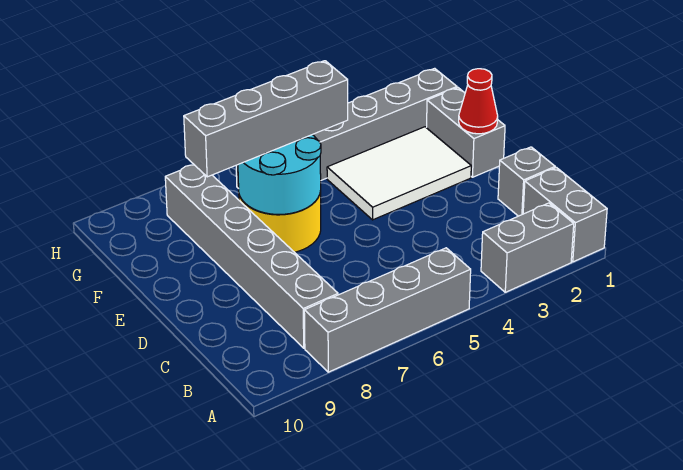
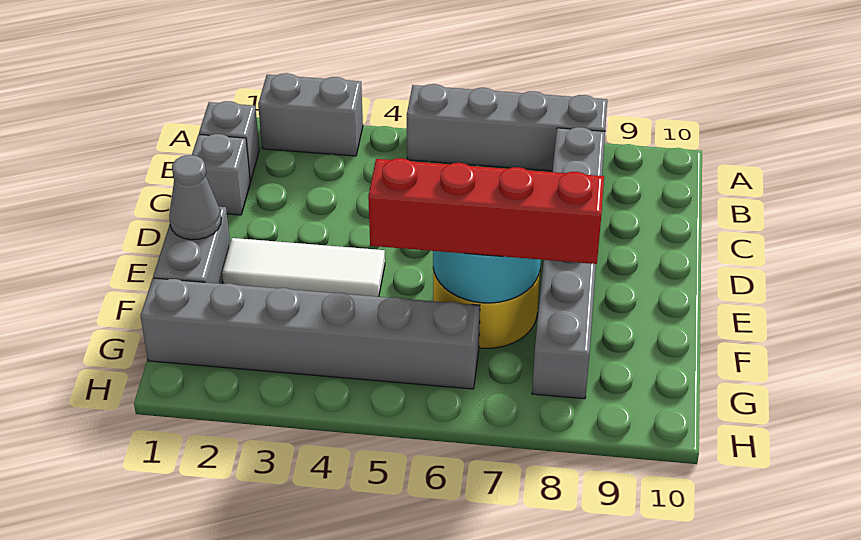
grey 1x2 brick [523,168,607,262] -> grey 1x1 brick [199,101,259,181]
red 1x1 cone [459,69,498,134] -> grey 1x1 cone [169,155,221,240]
white 2x3 tile [327,127,471,220] -> white 1x3 tile [222,238,385,297]
grey 1x4 brick [184,61,348,177] -> red 1x4 brick [368,158,604,264]

